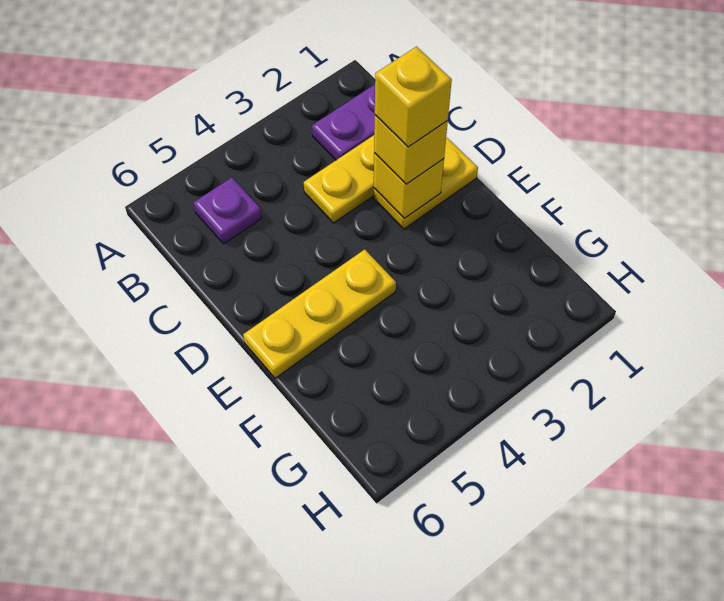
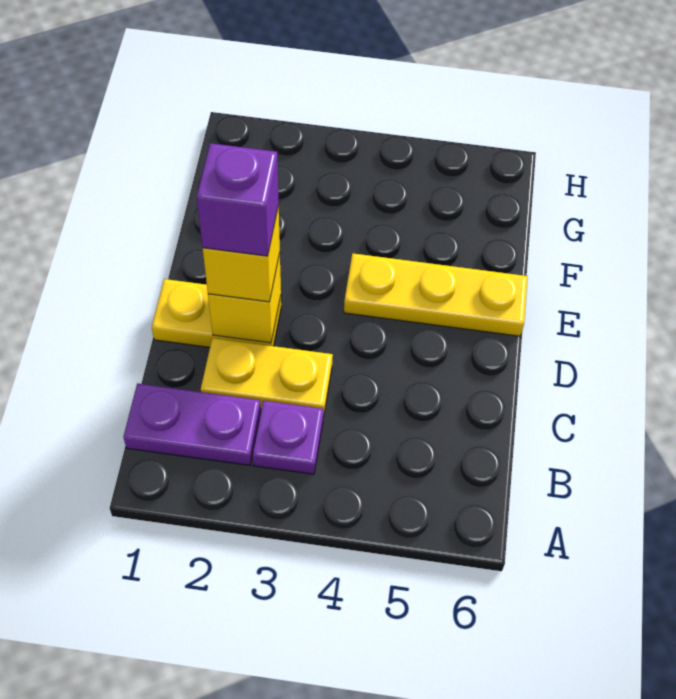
purple 1x1 plate [194,178,262,244] -> purple 1x1 plate moved to [252,401,323,474]
yellow 1x1 brick [375,47,452,147] -> purple 1x1 brick [197,143,279,256]

